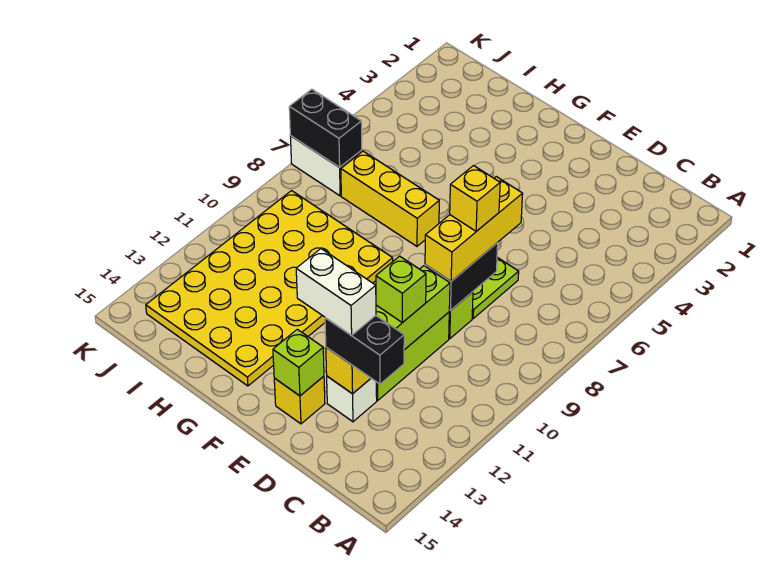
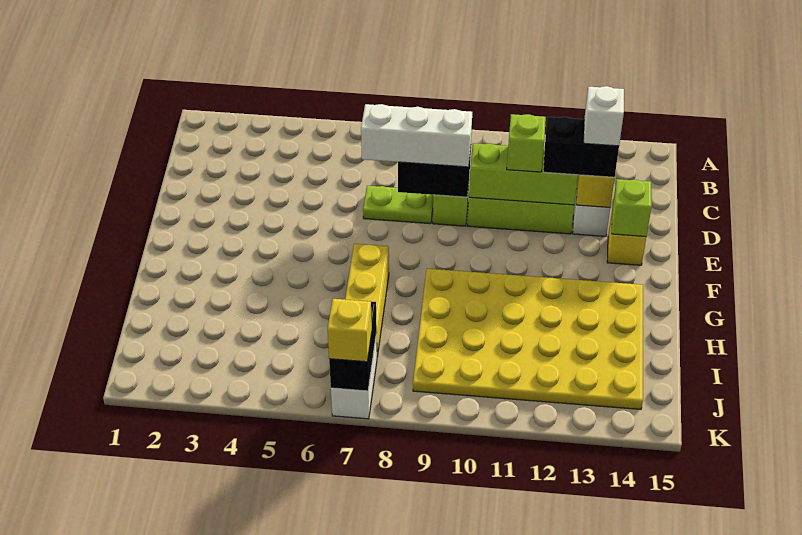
black 1x2 brick [325,316,404,384] -> black 1x2 brick turned to [543,117,619,177]
yellow 1x3 brick [425,177,523,281] -> white 1x3 brick [361,104,472,167]
yellow 1x1 brick [450,166,500,231] -> yellow 1x1 brick moved to [328,299,372,362]
white 1x2 brick [296,249,376,335] -> white 1x1 brick [584,86,624,146]

